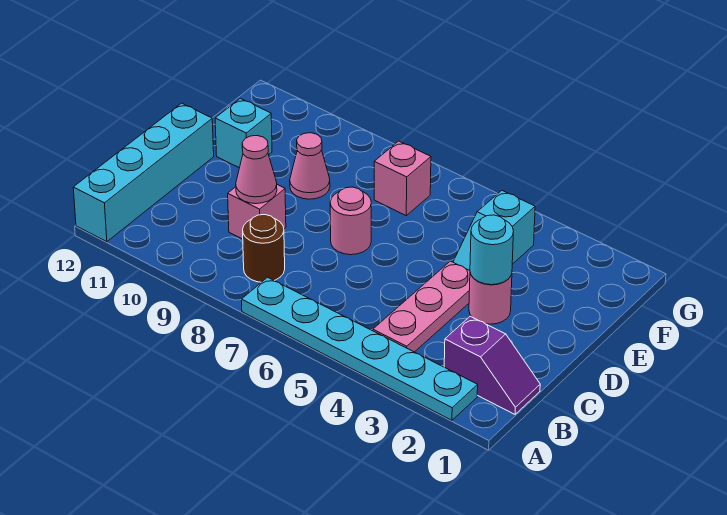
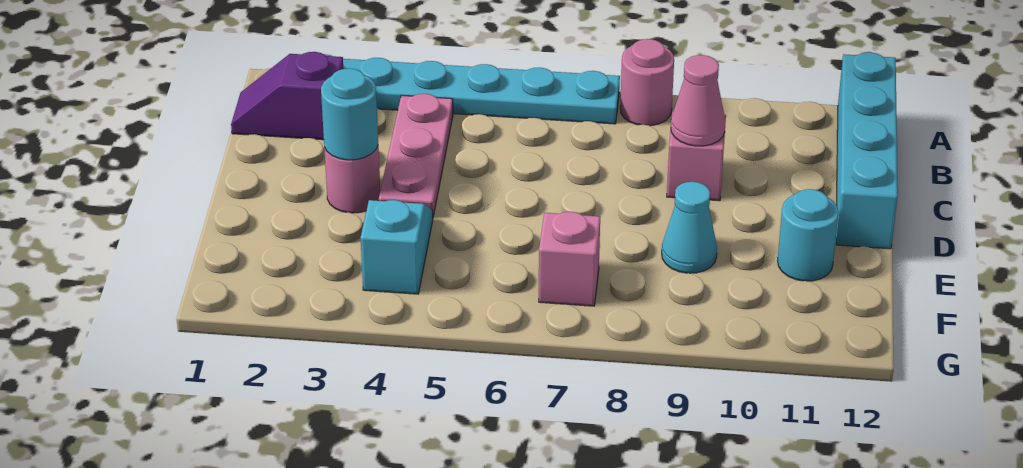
brown 1x1 round brick [243,215,285,282] -> none
pink 1x1 round brick [330,187,371,255] -> pink 1x1 round brick moved to [620,39,674,126]
pink 1x1 cone [290,133,330,199] -> cyan 1x1 cone [662,182,717,273]
cyan 1x1 brick [215,98,272,168] -> cyan 1x1 round brick [778,189,838,281]

